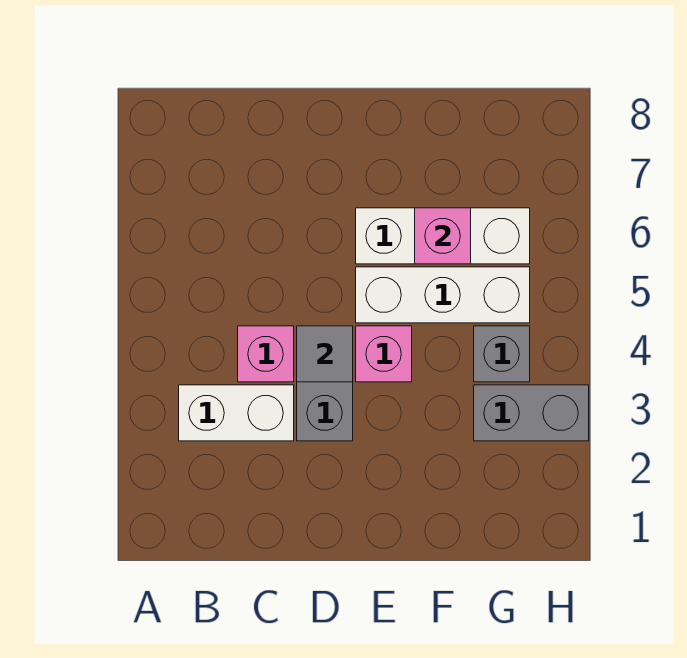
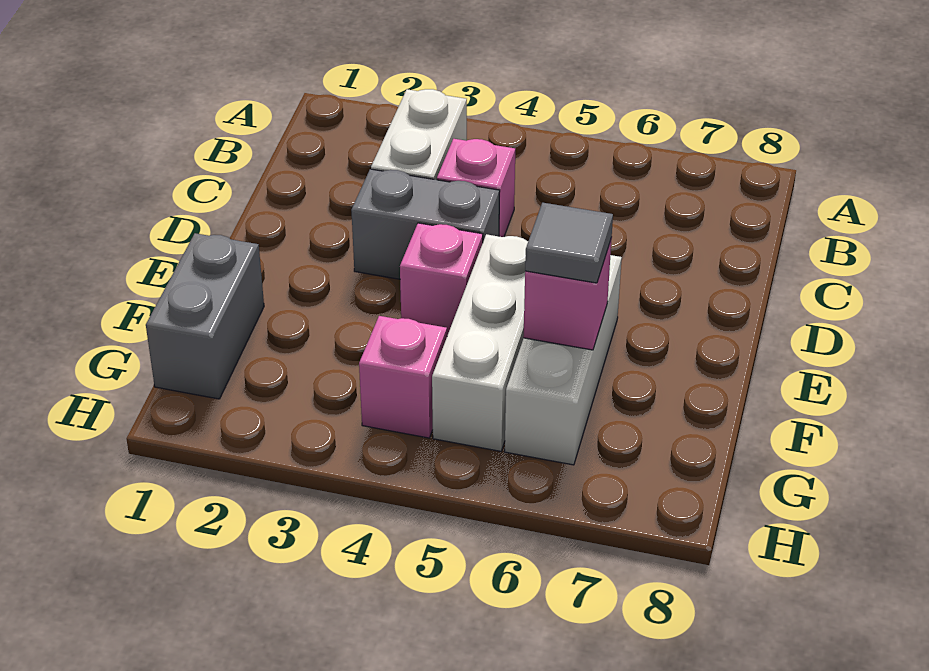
grey 1x1 tile [297,326,353,382] -> grey 1x1 tile moved to [525,203,613,283]
grey 1x2 brick [474,385,589,441] -> grey 1x2 brick moved to [146,233,264,399]
grey 1x1 brick [474,326,530,382] -> pink 1x1 brick [359,316,447,438]

